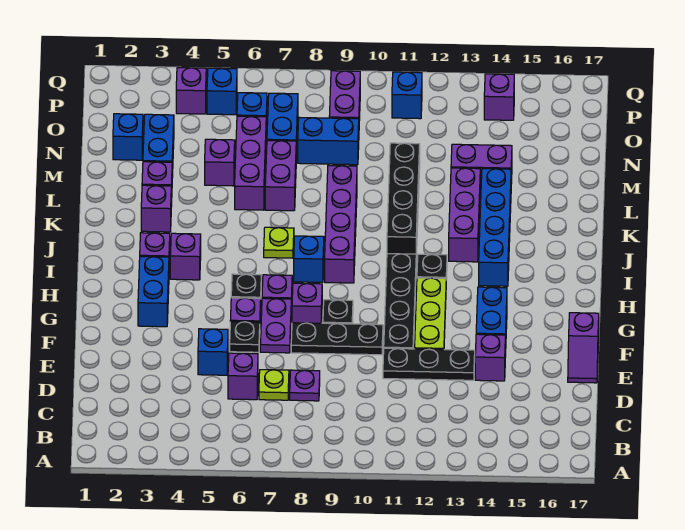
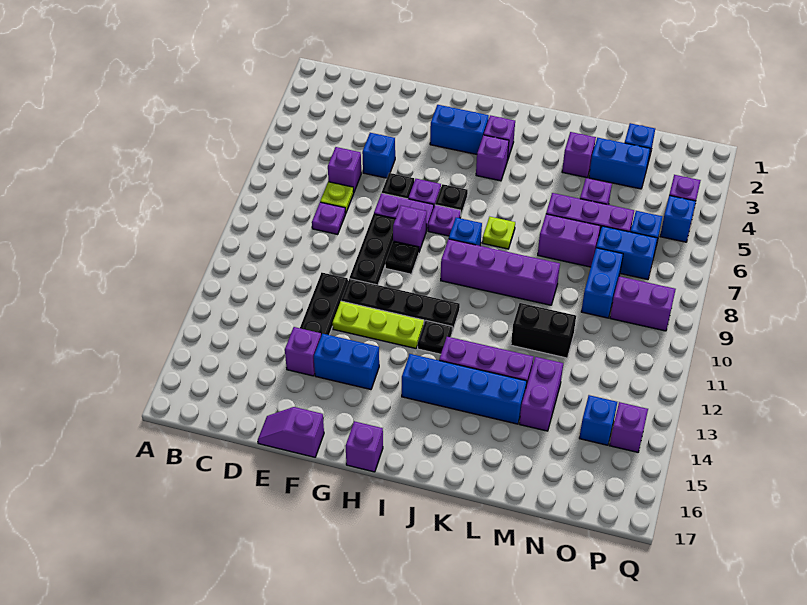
black 1x4 brick [387,143,420,256] -> black 1x2 brick [511,303,576,358]
purple 1x1 brick [141,185,171,232] -> purple 1x1 brick moved to [346,421,383,472]
blue 1x1 brick [392,72,422,119] -> blue 1x1 brick moved to [579,395,617,445]

